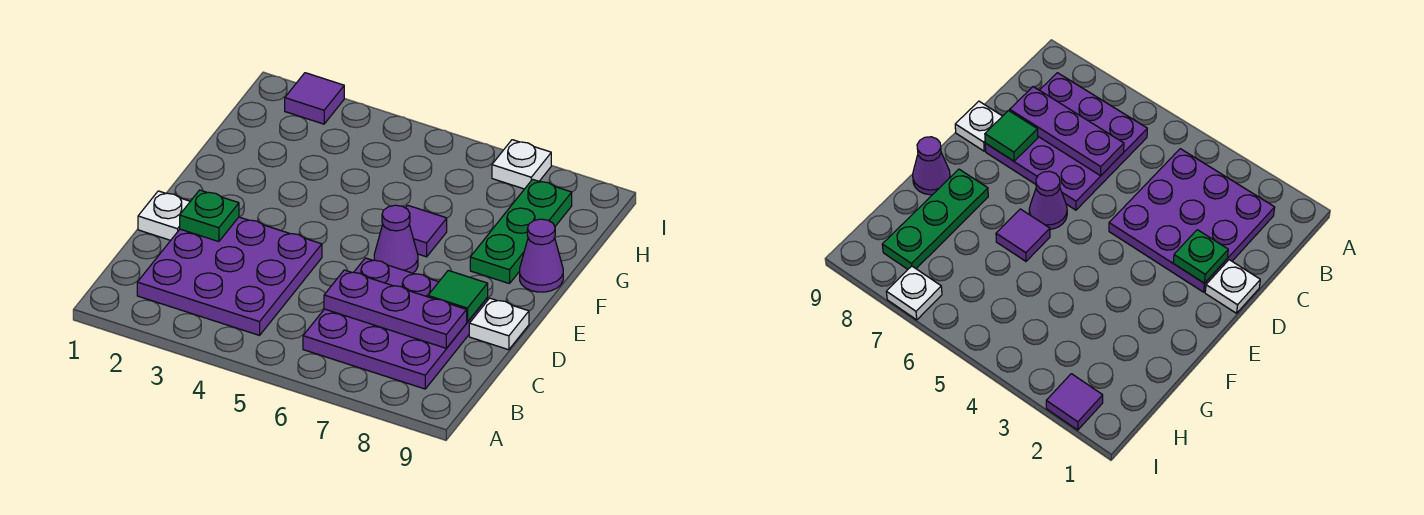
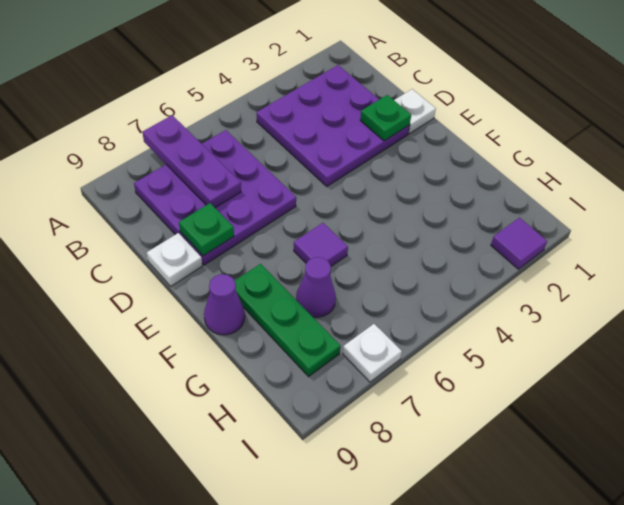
purple 1x3 plate [324,270,467,348] -> purple 1x3 plate turned to [142,115,241,208]
green 1x1 tile [428,270,488,322] -> green 1x1 plate [179,203,234,256]
purple 1x1 cone [374,205,418,273] -> purple 1x1 cone moved to [296,257,336,317]

